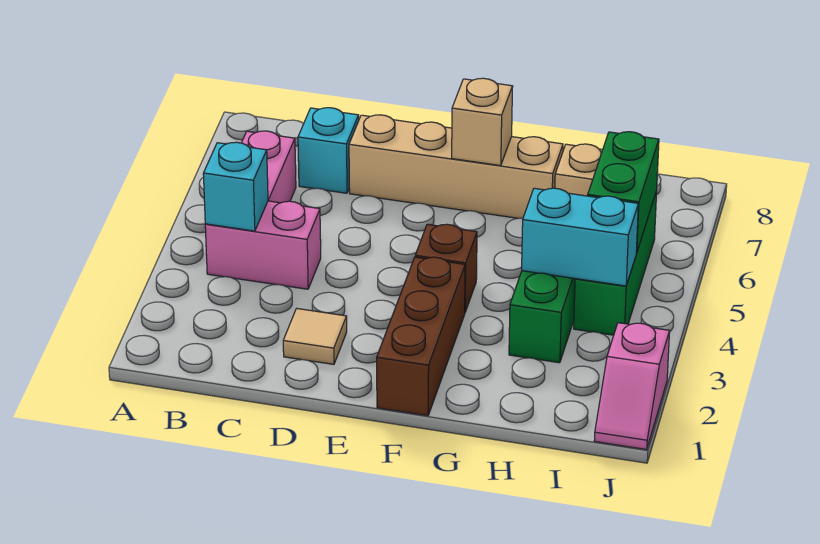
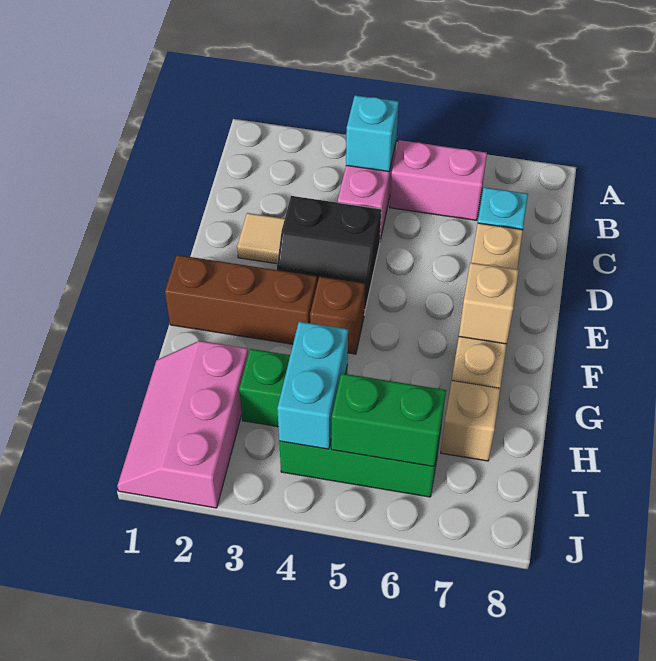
none -> black 2x2 slope [277,196,381,314]
pink 1x2 slope [594,323,670,450] -> pink 2x3 slope [117,341,248,508]

